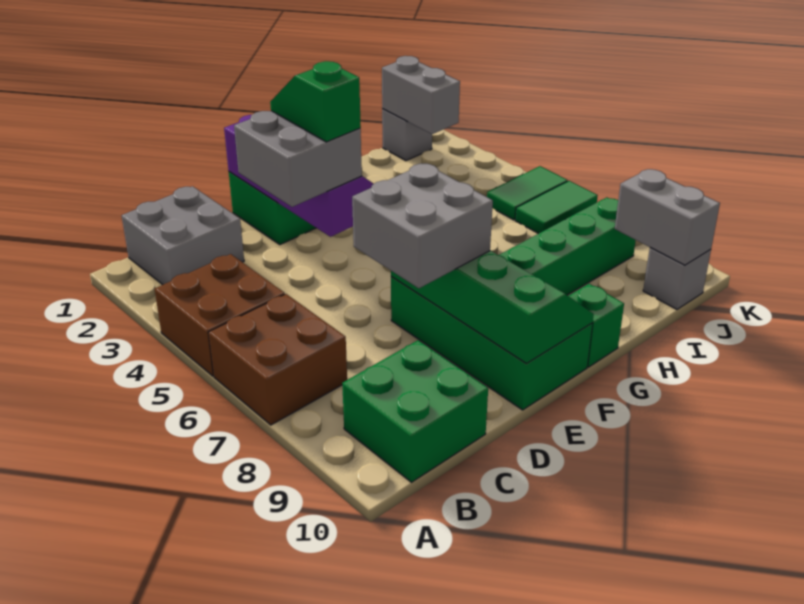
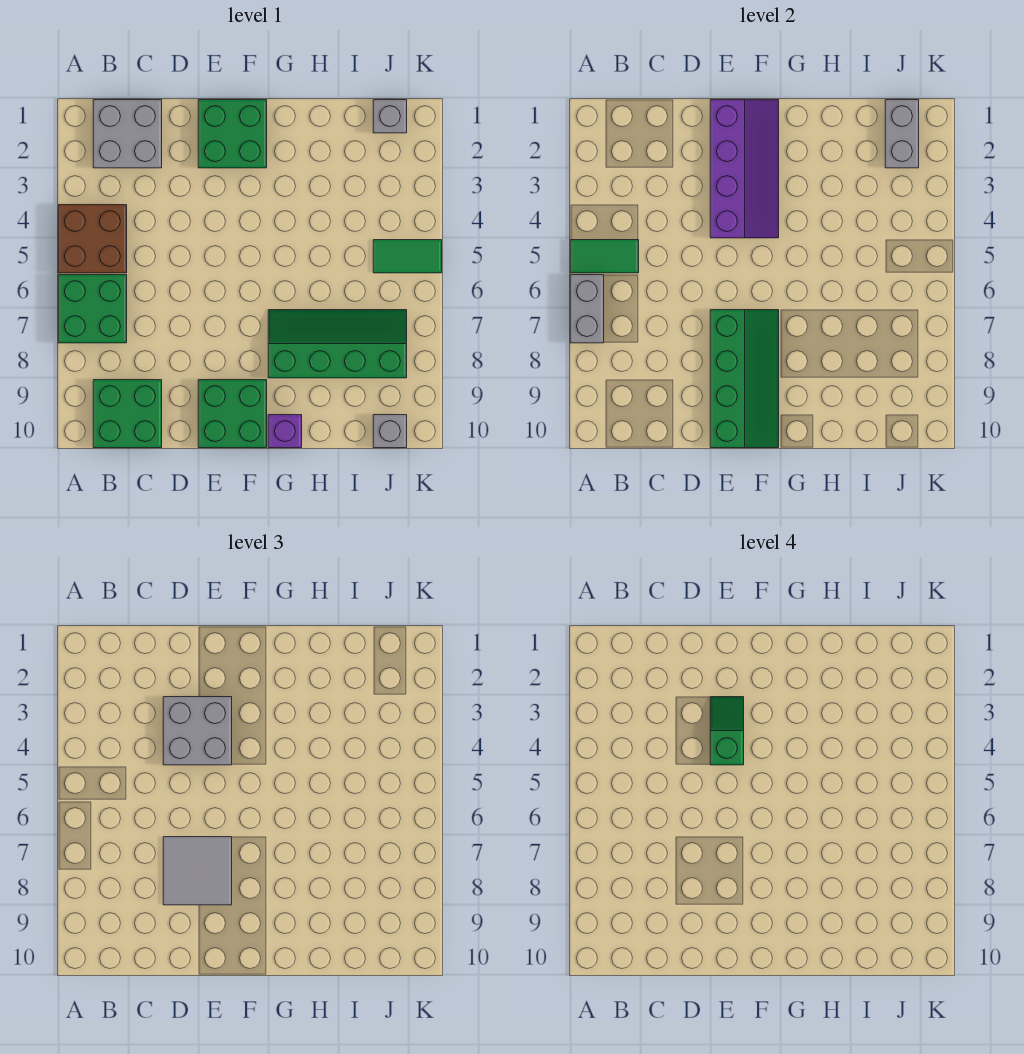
brown 2x2 brick [208,294,347,425] -> green 2x2 brick [58,275,127,343]
grey 2x2 brick [352,164,493,288] -> grey 2x2 tile [163,837,232,905]
green 2x4 brick [391,276,593,410] -> green 2x2 brick [198,380,267,448]
green 1x1 brick [569,284,624,367] -> purple 1x1 brick [268,415,302,448]
green 1x2 tile [515,181,598,234] -> green 1x2 tile moved to [570,240,639,273]
grey 1x2 brick [615,169,720,265] -> grey 1x2 brick moved to [570,275,604,343]

